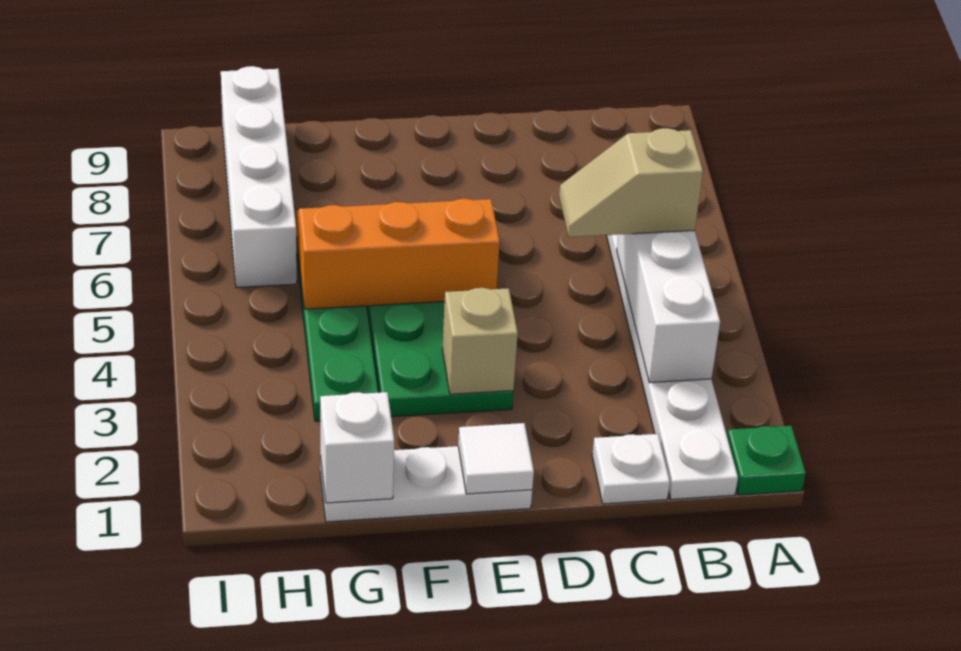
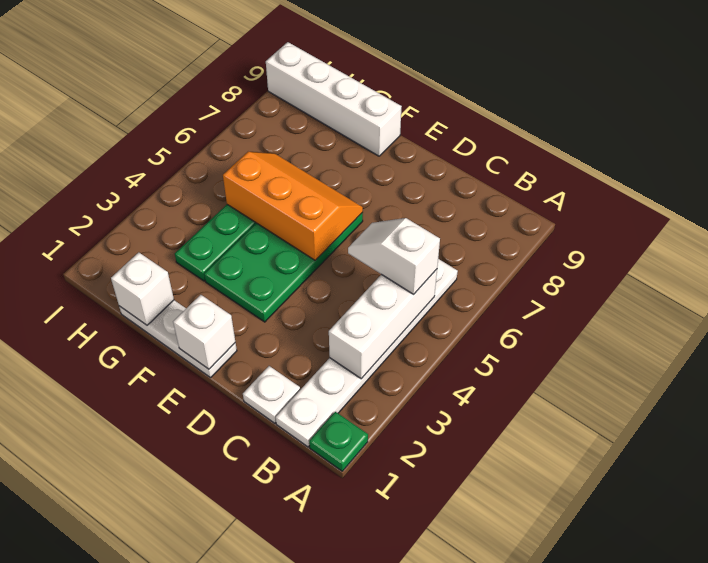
tan 1x2 slope [559,128,703,237] -> white 1x2 slope [348,218,440,294]
white 1x1 tile [458,423,534,494] -> white 1x1 brick [173,295,235,369]
tan 1x1 brick [442,288,518,394] -> none
white 1x4 brick [221,66,297,287] -> white 1x4 brick turned to [266,42,402,156]

